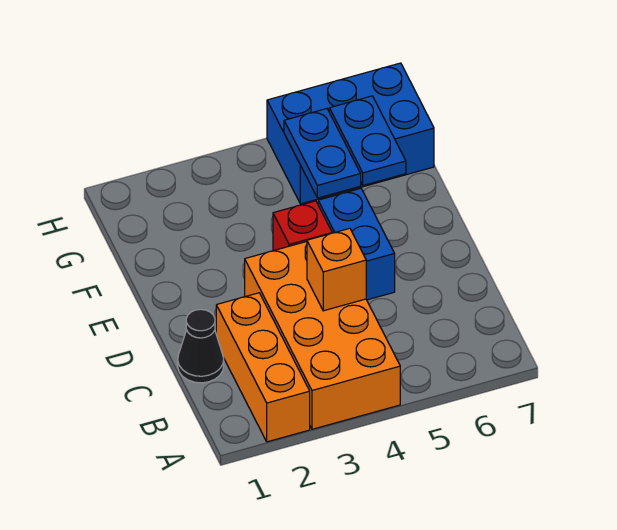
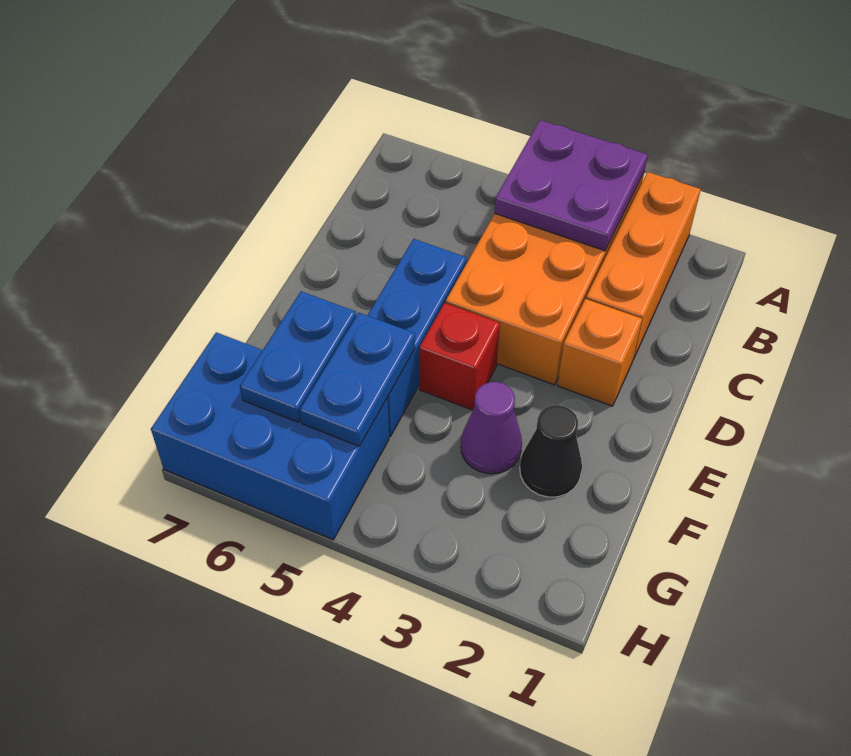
none -> purple 2x2 plate [495,120,648,251]
black 1x1 cone [178,309,224,383] -> black 1x1 cone moved to [520,405,582,497]
orange 1x1 brick [307,228,366,311] -> orange 1x1 brick moved to [557,299,642,406]
blue 1x2 brick [318,188,395,300] -> blue 1x3 brick [367,239,467,437]
none -> purple 1x1 cone [461,382,522,474]

